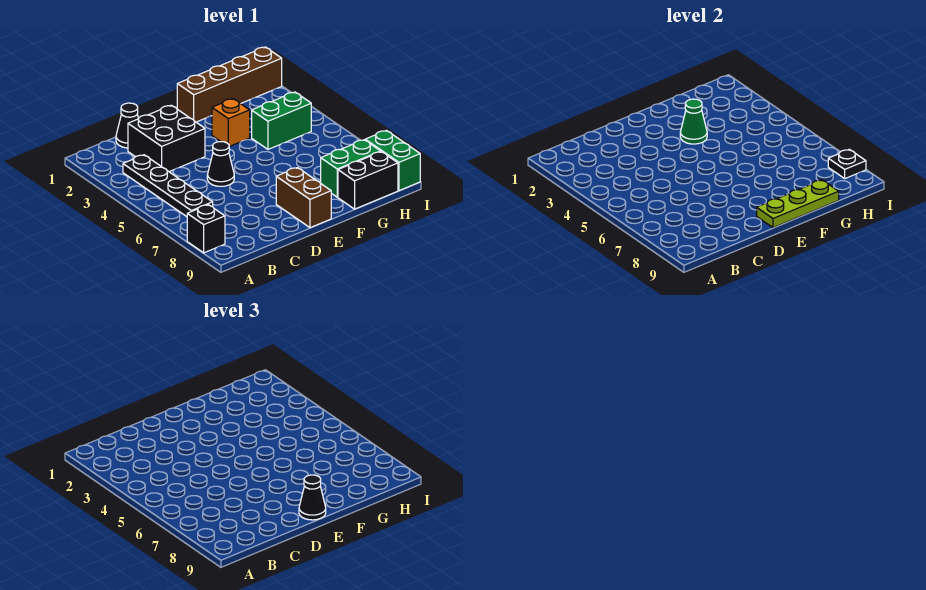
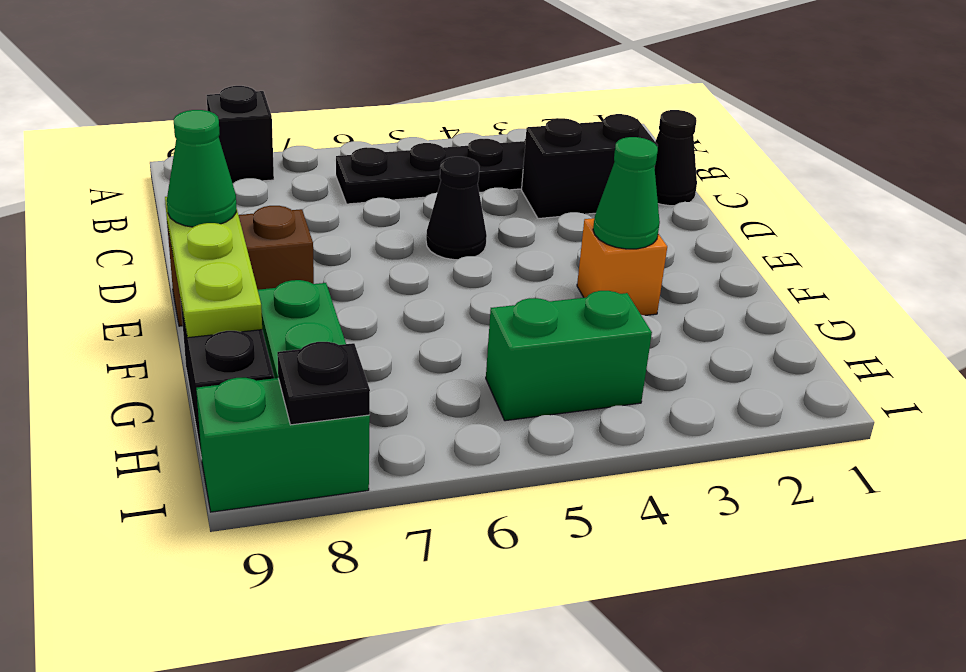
black 2x2 brick [128,105,205,172] -> black 1x2 brick [522,114,658,219]
black 1x1 cone [299,475,326,520] -> green 1x1 cone [167,110,236,227]
brown 1x4 brick [177,47,282,122] -> none
green 1x2 brick [252,92,311,149] -> green 1x2 brick turned to [486,291,652,421]

